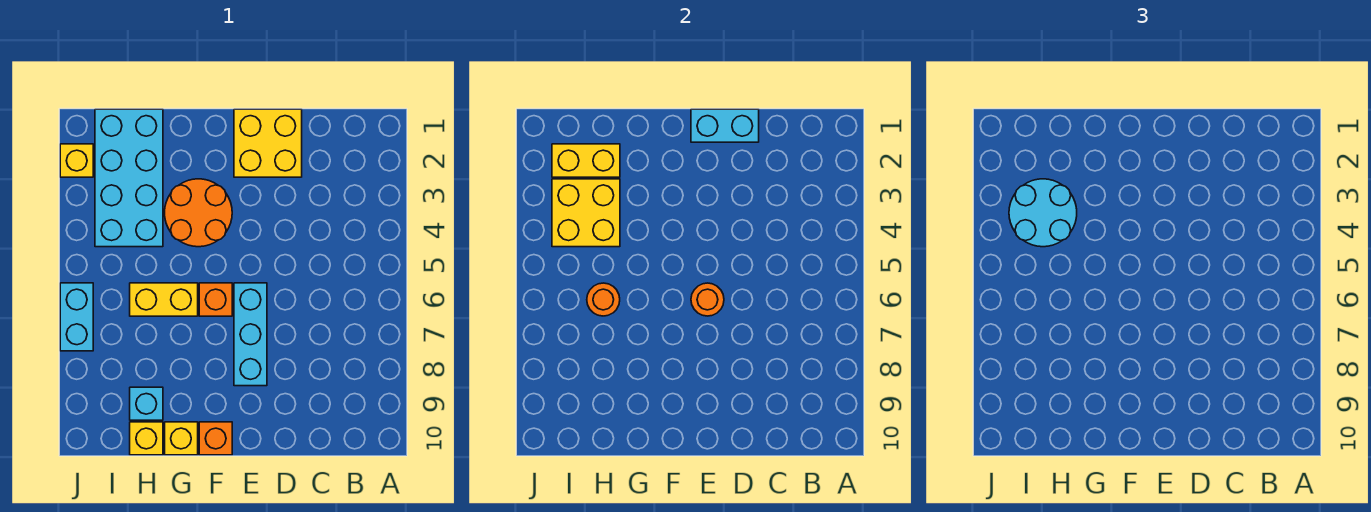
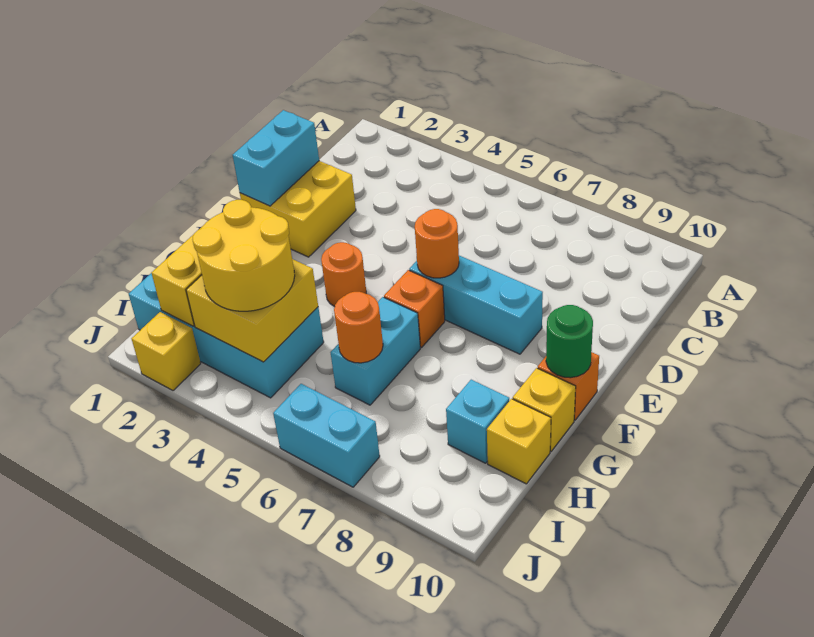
orange 2x2 round brick [165,179,232,247] -> orange 1x1 round brick [321,242,366,307]
none -> green 1x1 round brick [546,305,593,378]
yellow 1x2 brick [130,283,198,316] -> cyan 1x2 brick [331,297,420,405]
cyan 2x2 round brick [1009,179,1077,247] -> yellow 2x2 round brick [192,200,295,311]

